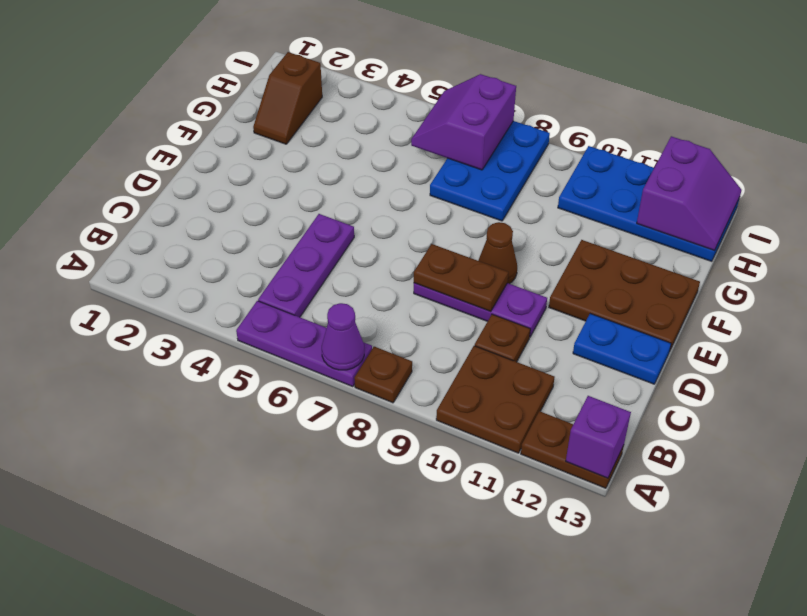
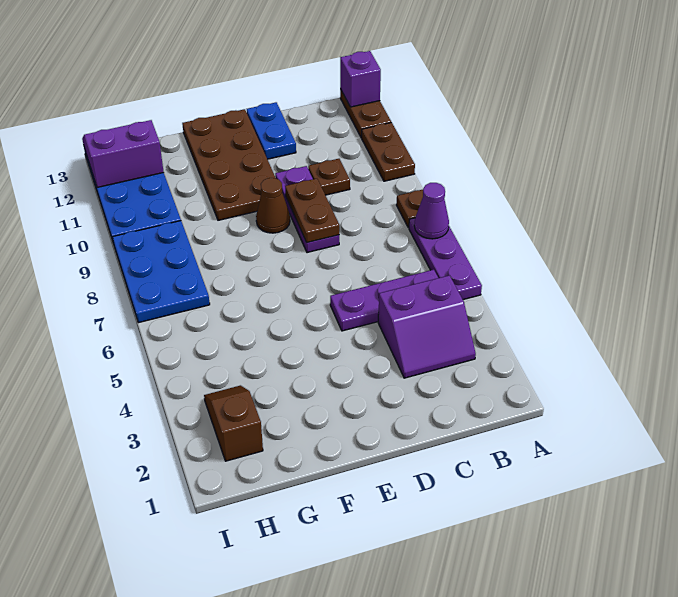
brown 2x2 plate [436,346,554,453] -> brown 1x2 plate [362,122,415,181]
brown 2x3 plate [549,240,700,352] -> brown 2x4 plate [182,109,276,220]
brown 1x2 slope [253,52,322,144] -> brown 1x2 slope turned to [204,385,263,461]
blue 2x3 plate [430,121,550,221] -> blue 2x3 plate turned to [113,221,210,323]
purple 2x2 slope [411,74,516,170] -> purple 2x2 slope moved to [378,275,476,378]

